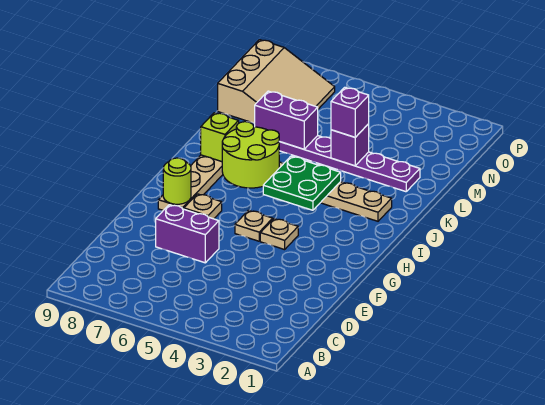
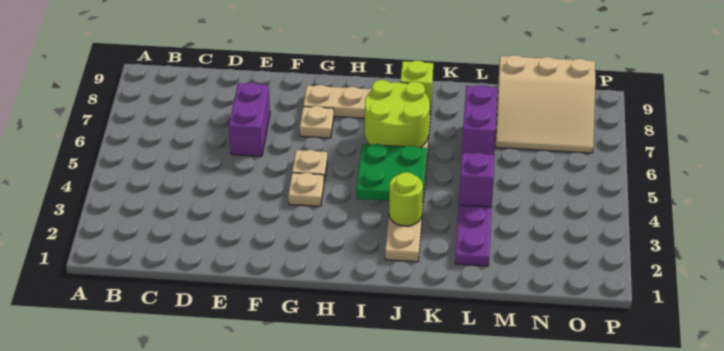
lime 1x1 round brick [163,158,191,204] -> lime 1x1 round brick moved to [389,172,423,226]
purple 1x1 brick [331,87,369,137] -> none

